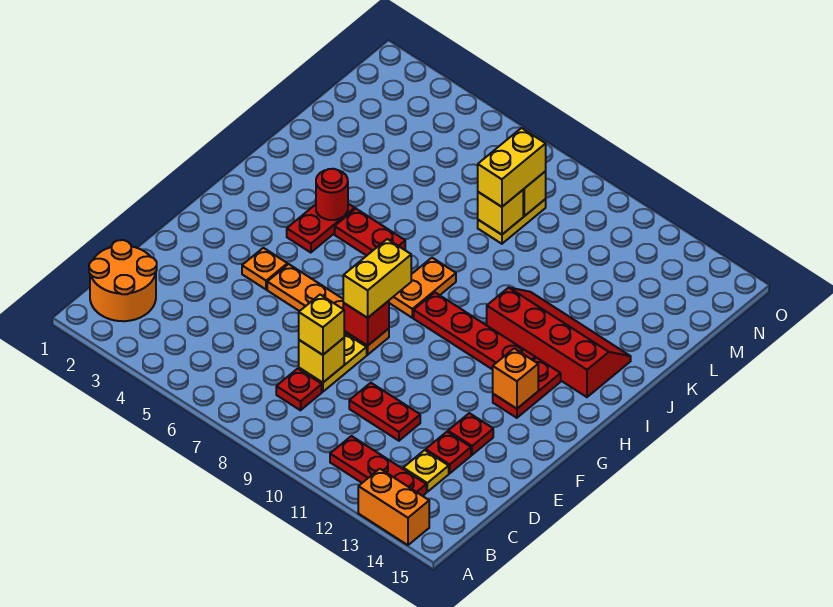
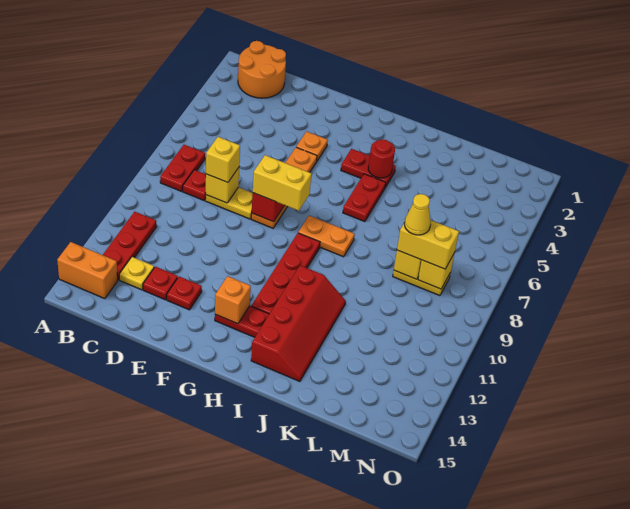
orange 1x2 brick [358,469,429,545] -> orange 1x2 brick turned to [57,242,118,299]
red 1x2 plate [349,383,420,441] -> red 1x2 plate moved to [160,145,205,191]
none -> yellow 1x1 cone [404,194,431,235]

